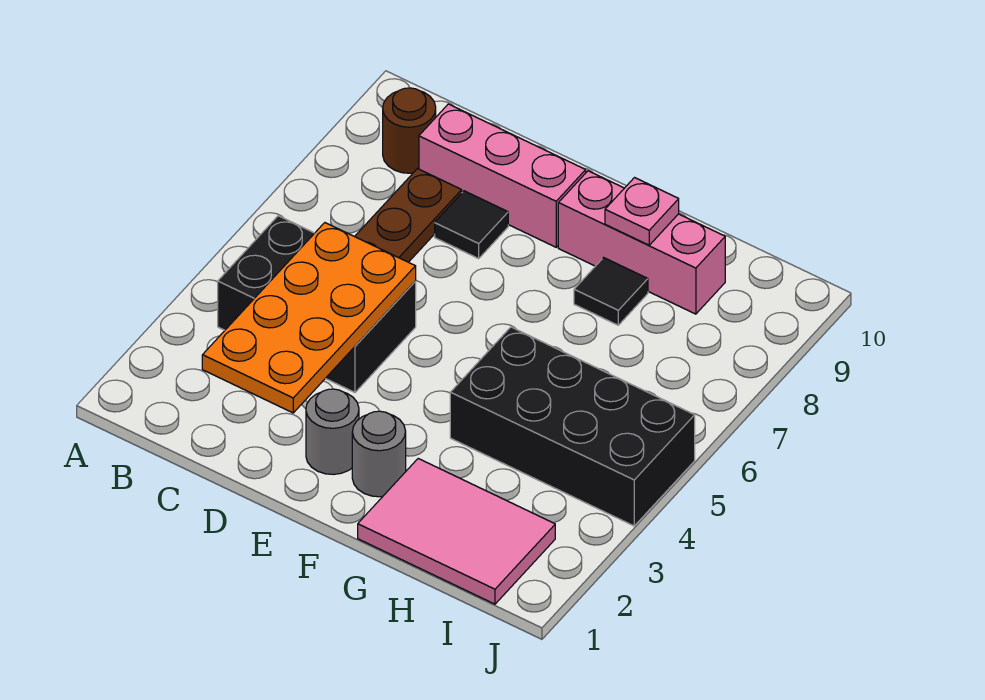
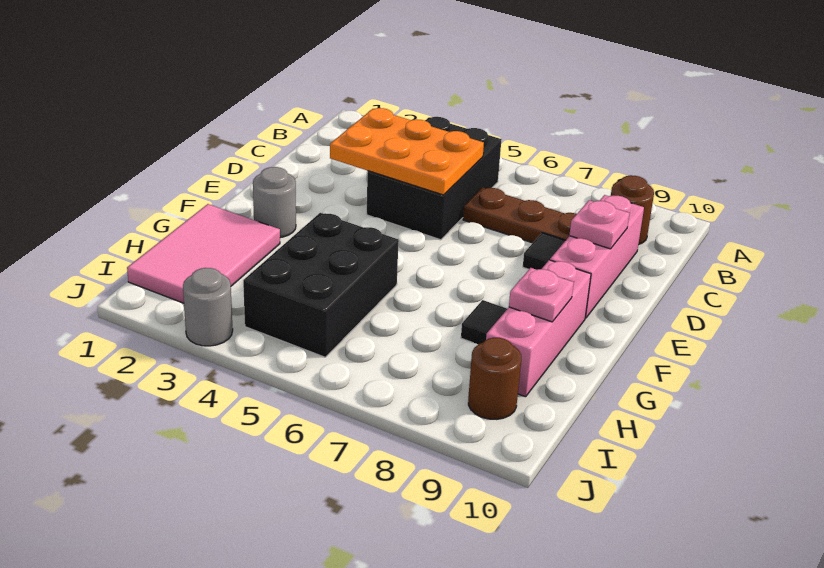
orange 2x4 plate [202,223,416,413] -> orange 2x3 plate [330,108,484,195]
none -> pink 1x1 plate [569,200,630,249]
grey 1x1 round brick [306,389,359,475] -> grey 1x1 round brick moved to [183,268,233,346]
black 2x4 brick [450,327,695,526] -> black 2x3 brick [243,213,399,357]
none -> brown 1x1 round brick [468,338,521,419]

